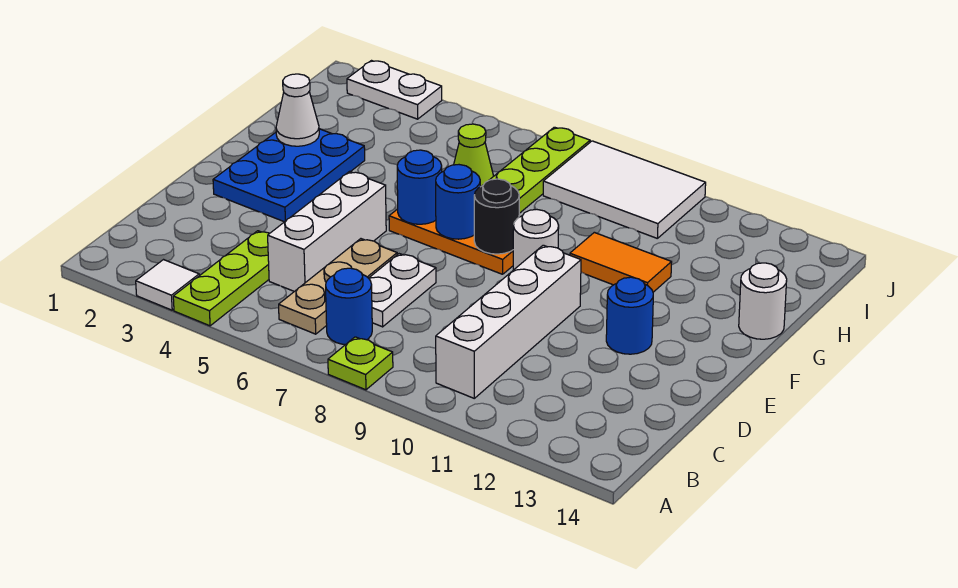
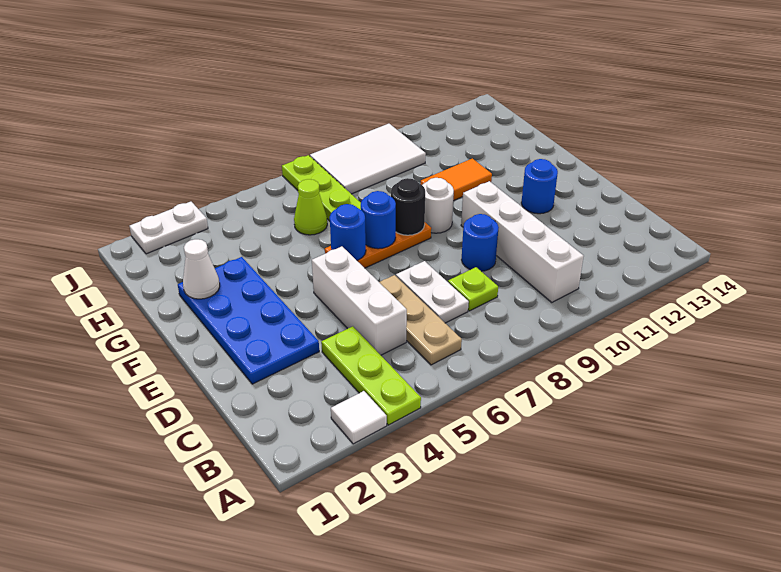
lime 1x1 plate [328,337,393,390] -> lime 1x1 plate moved to [448,267,498,311]
blue 1x1 round brick [326,268,372,345] -> blue 1x1 round brick moved to [462,214,499,271]
blue 2x3 plate [213,129,365,222] -> blue 2x4 plate [178,257,319,384]
white 1x1 round brick [739,263,787,339] -> none

